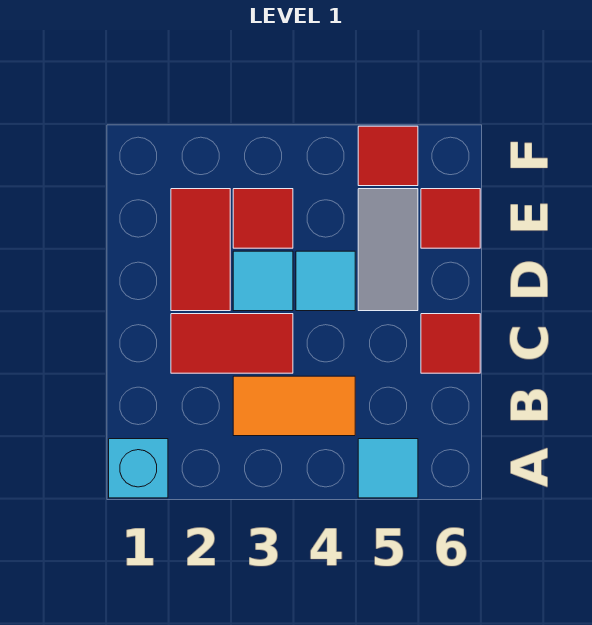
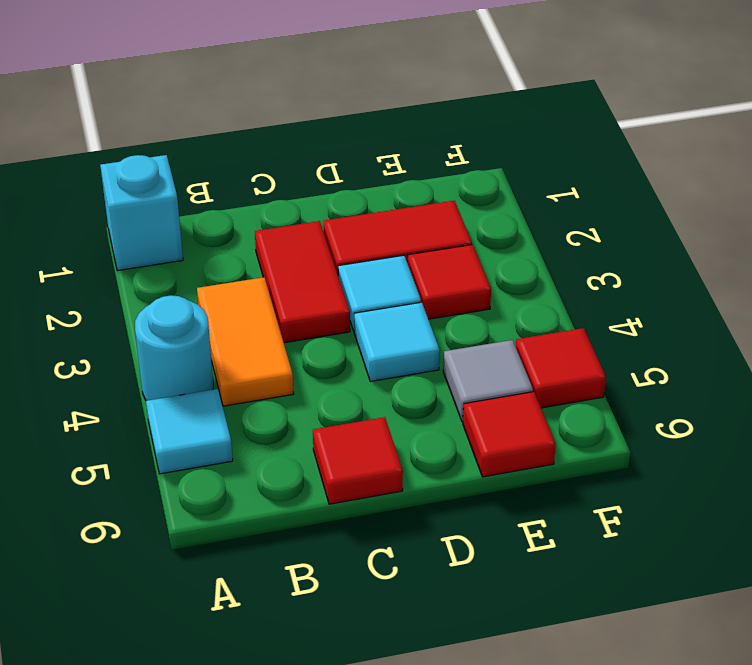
none -> cyan 1x1 round brick [135,295,213,401]
grey 1x2 tile [358,189,418,311] -> grey 1x1 tile [443,340,533,422]

